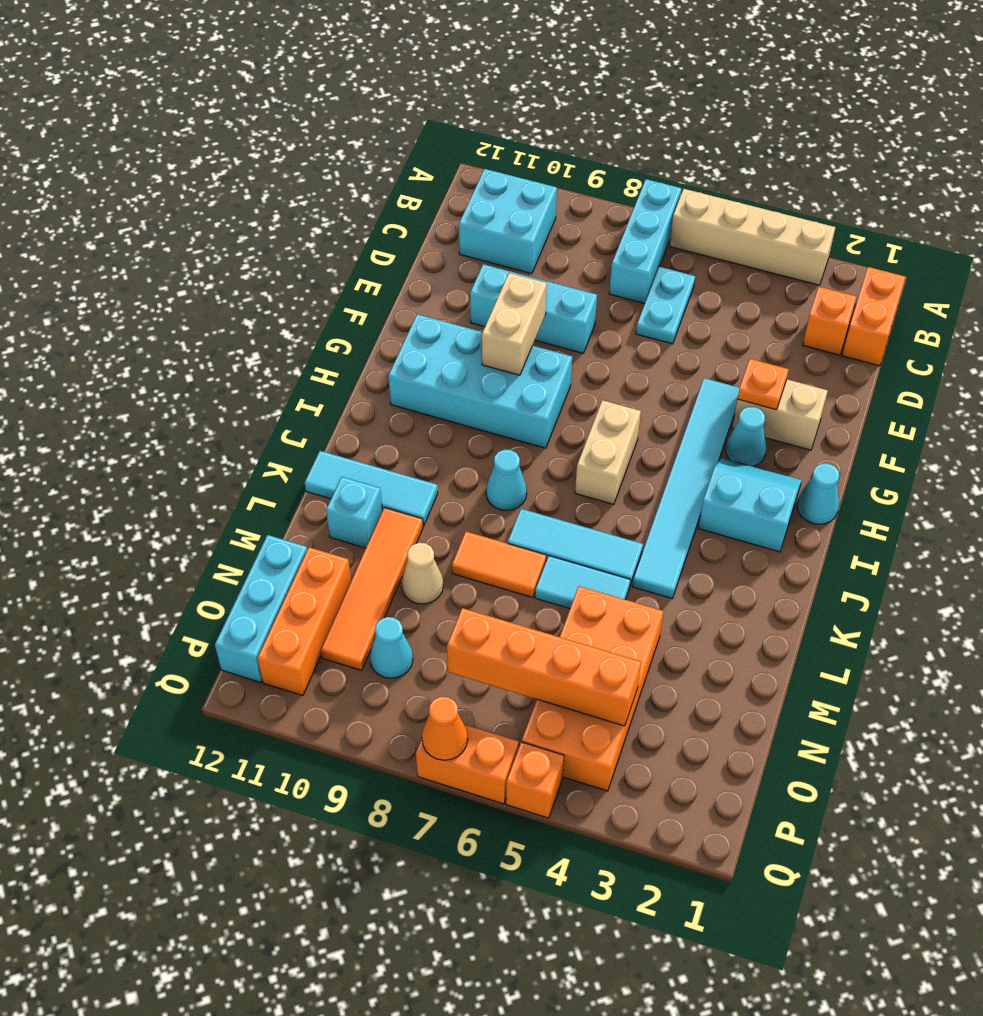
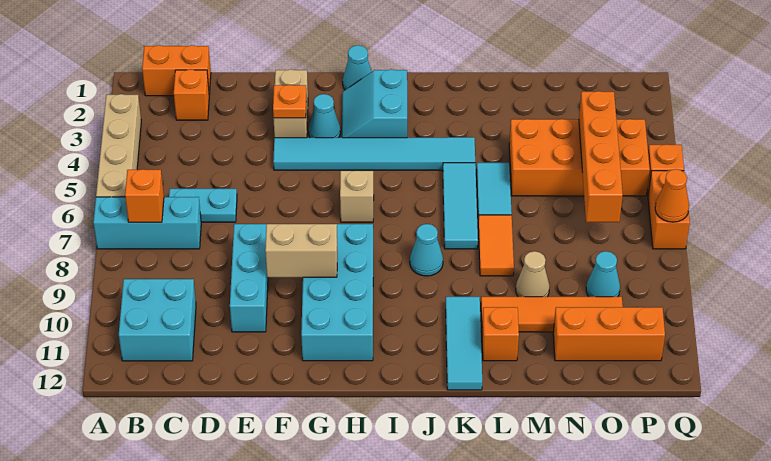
none -> orange 1x1 brick [125,169,164,222]
tan 1x2 brick [575,400,641,505] -> tan 1x1 brick [340,170,374,222]
cyan 1x1 brick [326,477,382,548] -> orange 1x1 brick [482,307,519,361]
cyan 1x3 brick [215,535,307,682] -> none

